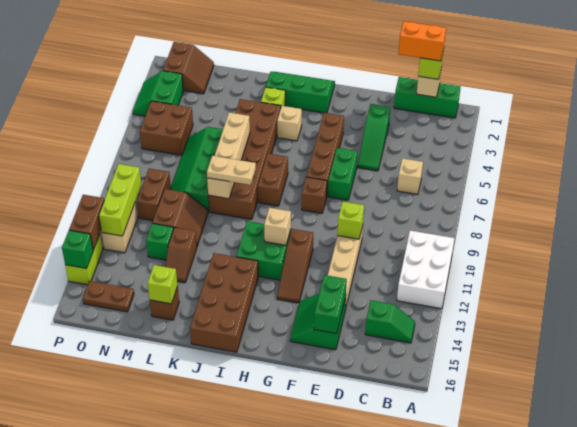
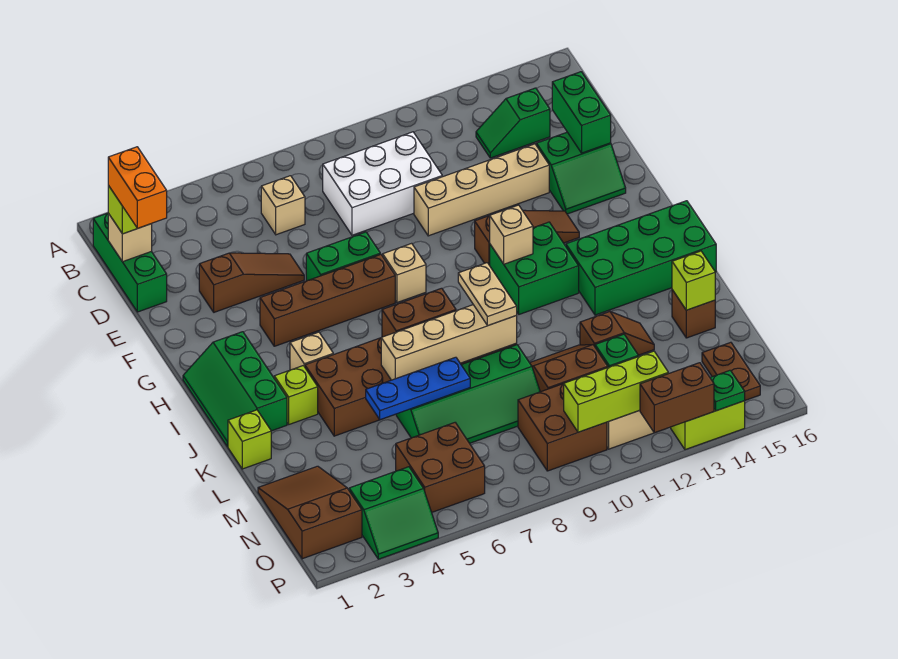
white 2x3 brick [397,231,454,309] -> white 2x3 brick moved to [323,132,442,235]
green 1x2 slope [365,300,415,343] -> green 1x2 slope turned to [476,88,550,158]
green 1x3 slope [358,104,390,171] -> brown 1x3 slope [199,253,304,312]
lime 1x1 brick [337,202,364,239] -> lime 1x1 brick moved to [228,410,271,469]
green 1x2 brick [314,275,347,334] -> green 1x2 brick turned to [552,72,611,153]
brown 1x1 brick [302,177,327,213] -> tan 1x1 brick [383,243,426,303]
brown 2x4 brick [190,253,258,352] -> green 2x4 brick [566,201,716,315]
none -> blue 1x3 plate [366,357,470,420]
brown 2x2 slope [163,42,214,94] -> brown 2x3 slope [258,466,362,559]
brown 1x2 brick [137,168,171,221] -> brown 2x2 brick [518,384,607,471]
green 1x1 brick [62,230,93,269] -> green 1x1 plate [710,370,745,411]

